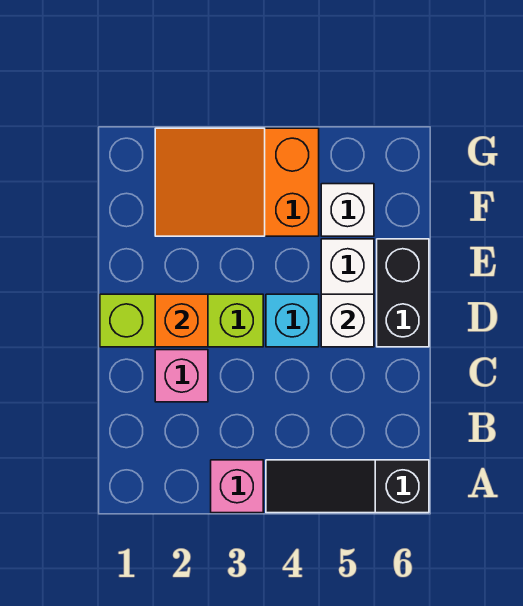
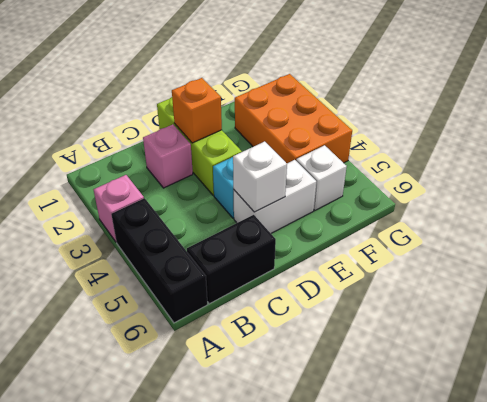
black 1x3 slope [266,460,429,513] -> black 1x3 brick [111,198,208,323]
black 1x2 brick [377,239,429,347] -> black 1x2 brick moved to [187,215,276,304]
orange 2x3 slope [155,128,319,236] -> orange 2x3 brick [234,74,352,163]

